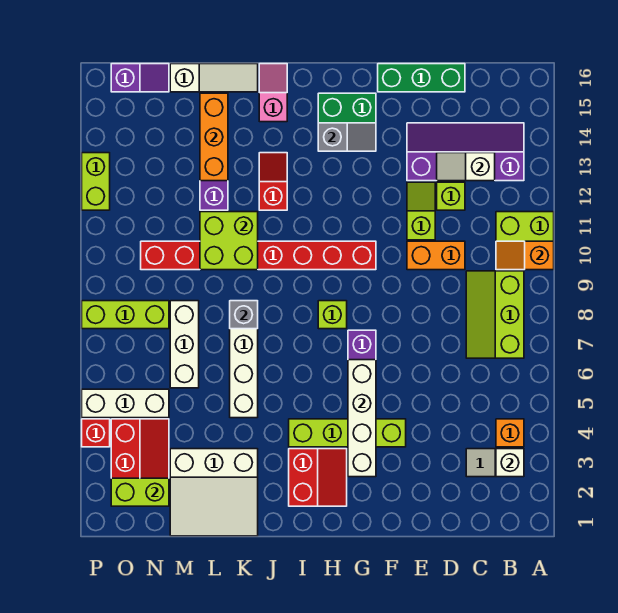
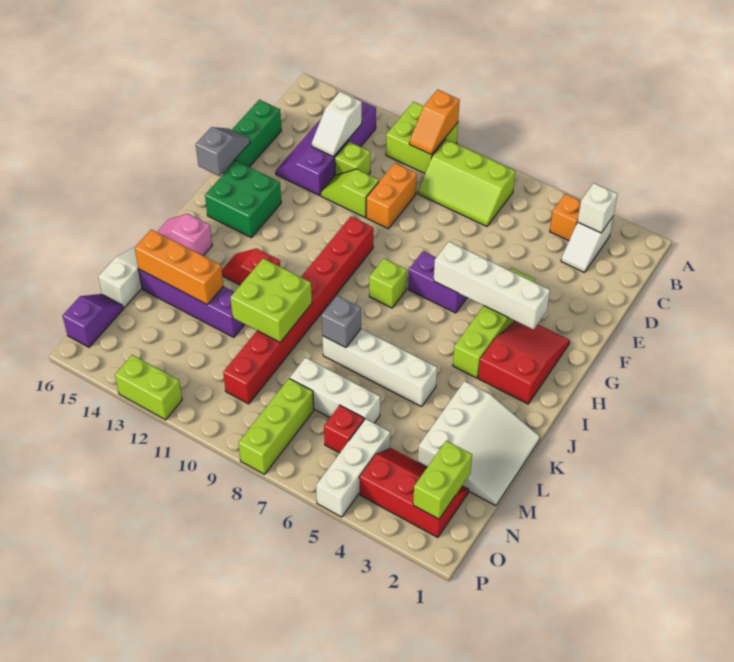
grey 1x2 slope [318,123,376,151] -> grey 1x2 slope moved to [196,127,250,176]
red 2x2 slope [289,449,347,506] -> red 2x3 slope [478,321,570,404]
red 1x1 brick [82,419,110,447] -> red 1x1 brick moved to [324,405,364,453]

